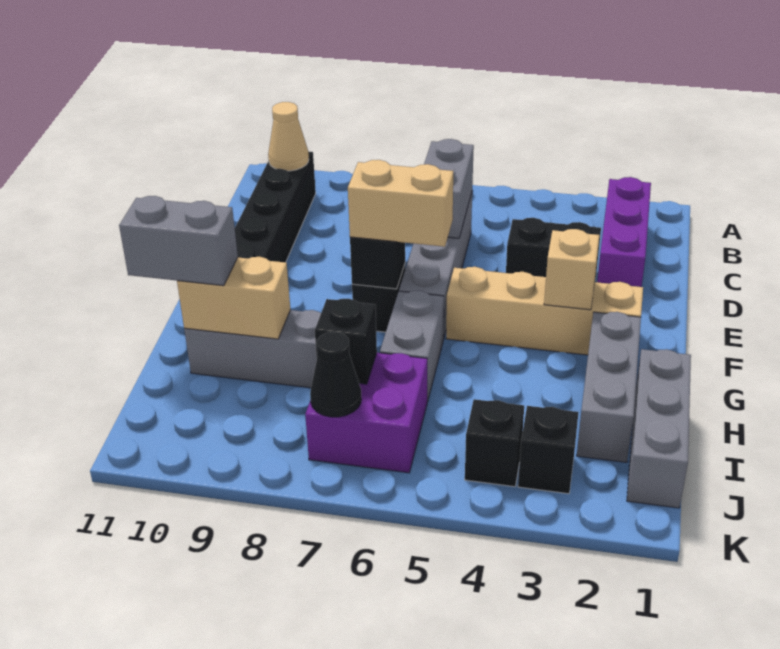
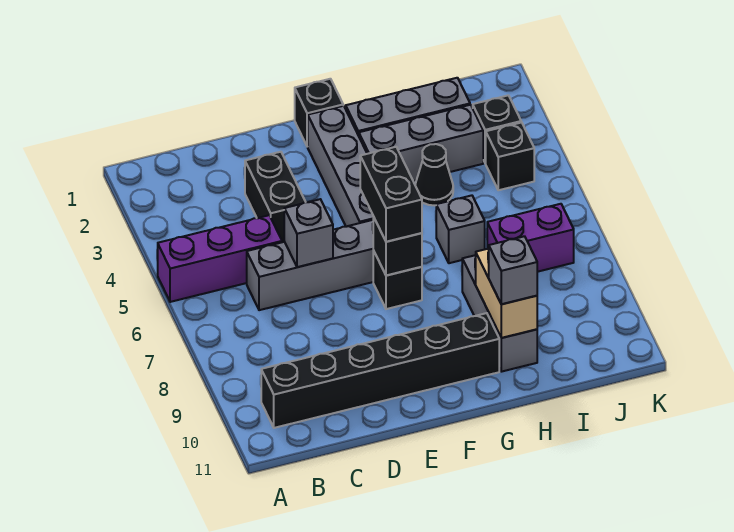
purple 1x3 brick [597,177,651,287] -> purple 1x3 brick moved to [158,215,282,302]
tan 1x1 cone [268,102,309,171] -> none
grey 1x2 brick [424,139,474,238] -> grey 1x1 brick [284,199,333,267]
tan 1x4 brick [446,267,643,355] -> grey 1x4 brick [308,106,374,227]
tan 1x1 brick [544,229,599,310] -> none
tan 1x2 brick [348,160,453,247] -> black 1x2 brick [360,147,422,242]
grey 1x2 brick [380,291,444,402] -> grey 1x1 brick [436,195,485,263]
grey 1x3 brick [627,349,691,508] -> grey 1x3 brick moved to [359,105,483,181]
grey 1x2 brick [119,196,238,286] -> grey 1x1 brick [489,236,537,304]
purple 2x2 brick [305,353,427,473] -> purple 1x2 brick [487,204,574,272]
black 1x1 brick [315,299,377,384] -> black 1x1 brick moved to [295,79,343,147]
black 1x1 cone [310,332,361,417] -> black 1x1 cone moved to [415,144,453,205]

